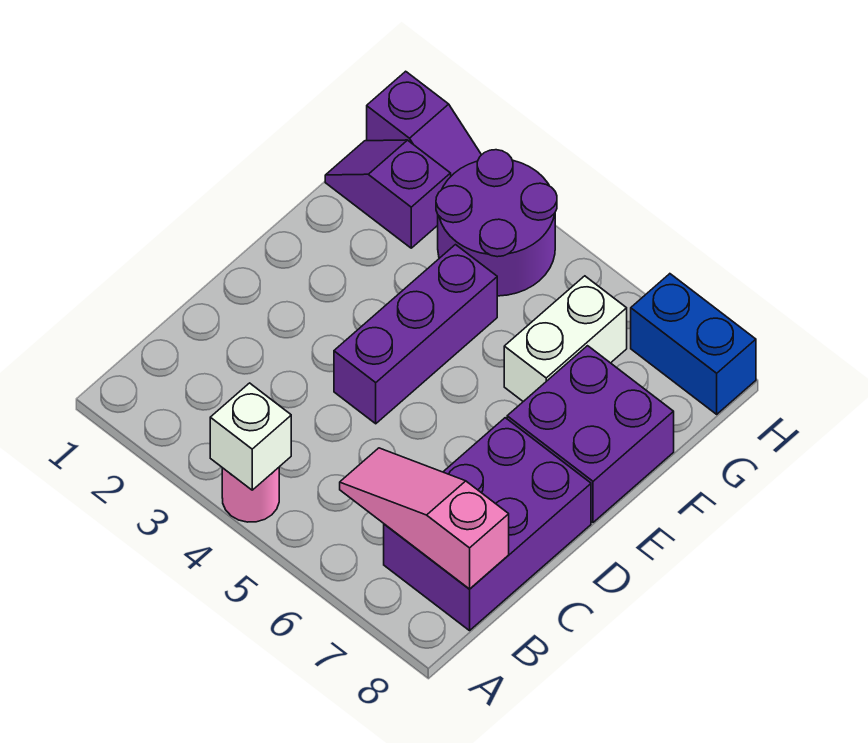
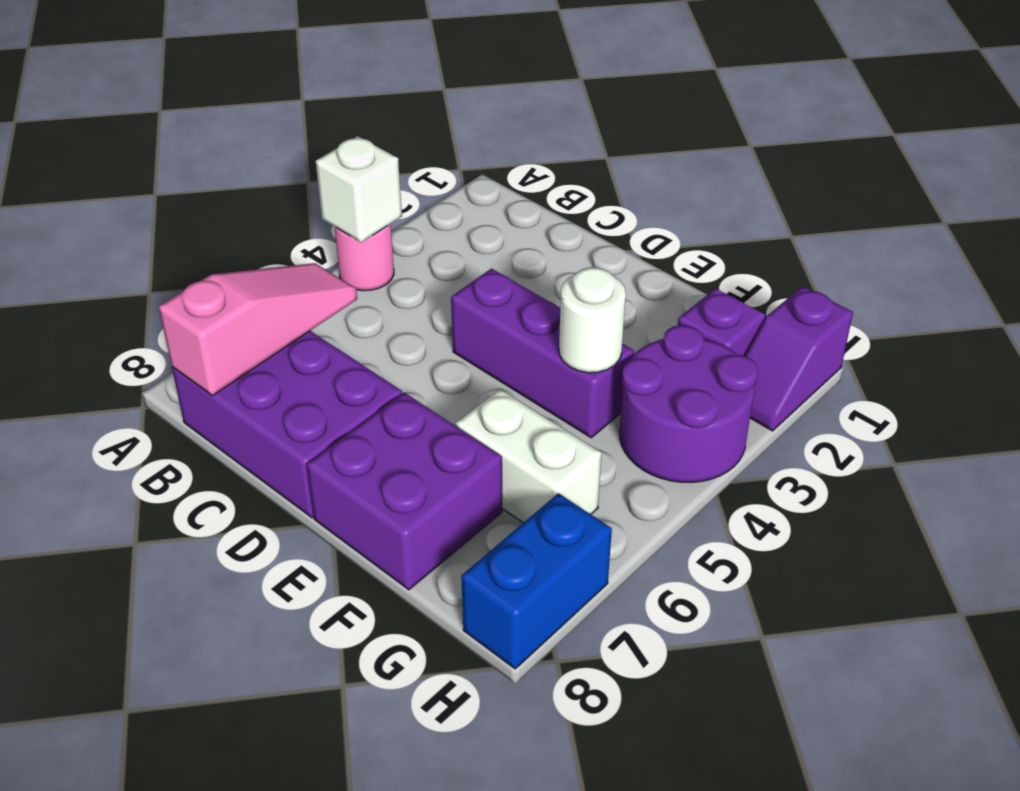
none -> white 1x1 round brick [559,267,626,373]

